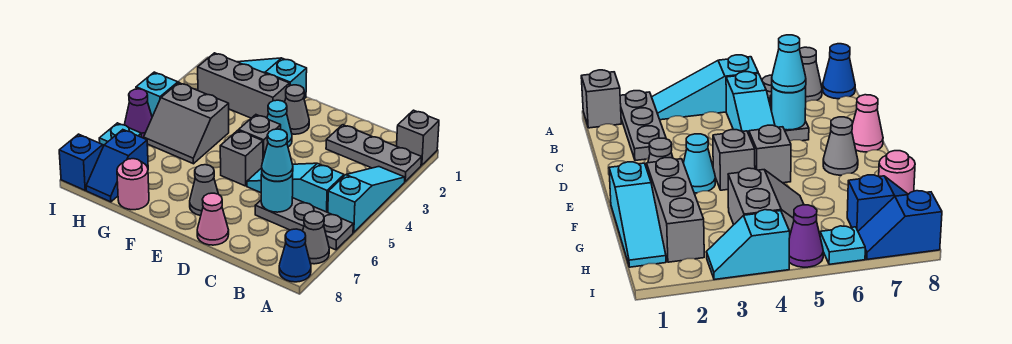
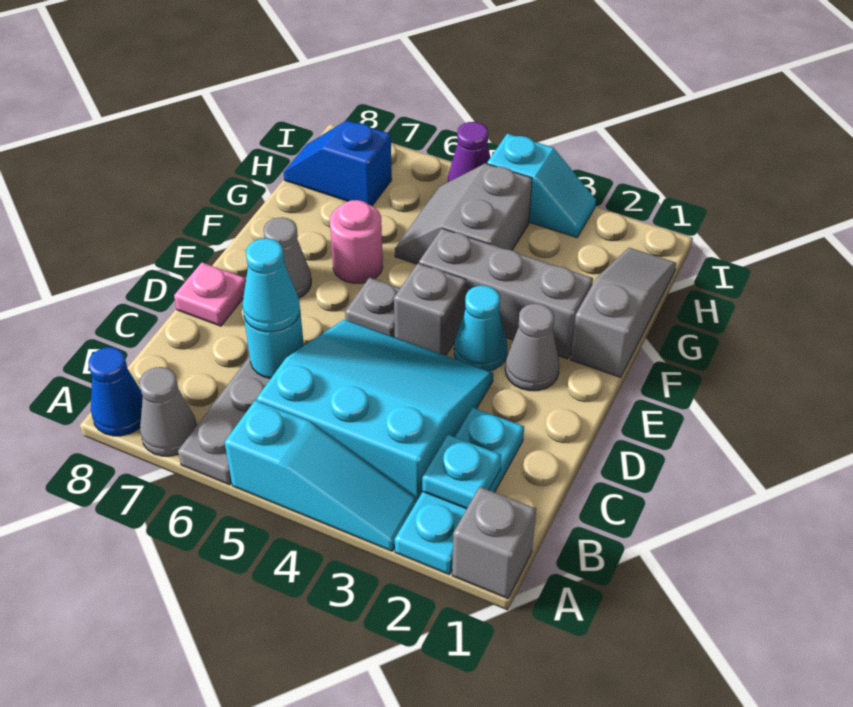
grey 1x3 plate [326,125,422,181] -> cyan 1x3 plate [395,408,524,574]
cyan 1x3 slope [247,163,344,213] -> cyan 3x3 slope [257,319,493,499]
pink 1x1 cone [197,193,229,245] -> pink 1x1 plate [174,263,246,326]
grey 1x1 brick [220,130,263,186] -> grey 1x1 plate [345,278,400,337]
cyan 1x3 slope [238,58,307,99] -> grey 1x3 slope [570,248,676,377]
grey 1x3 brick [198,53,290,118] -> grey 1x3 brick turned to [419,229,593,359]
pink 1x1 round brick [117,159,149,210] -> pink 1x1 round brick moved to [330,200,383,283]
cyan 1x1 plate [99,123,141,145] -> cyan 1x1 plate moved to [422,435,501,509]
blue 1x2 slope [59,134,104,190] -> none

